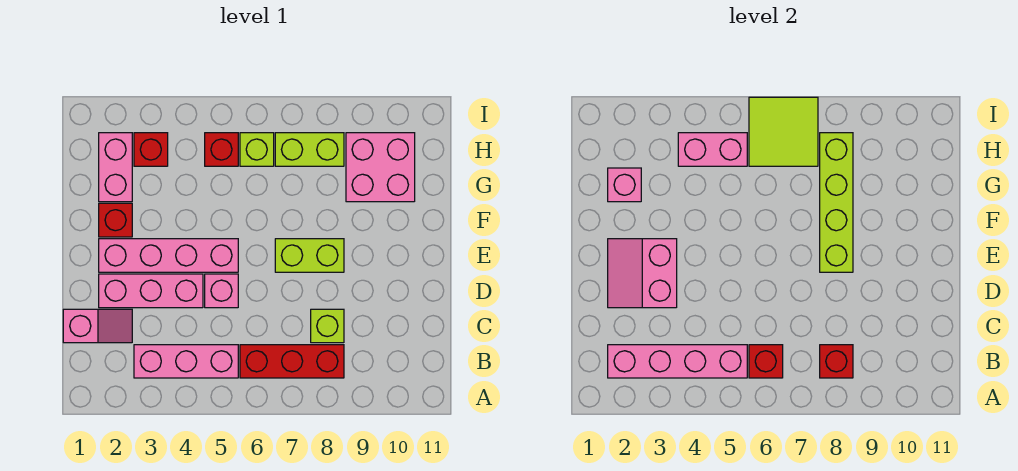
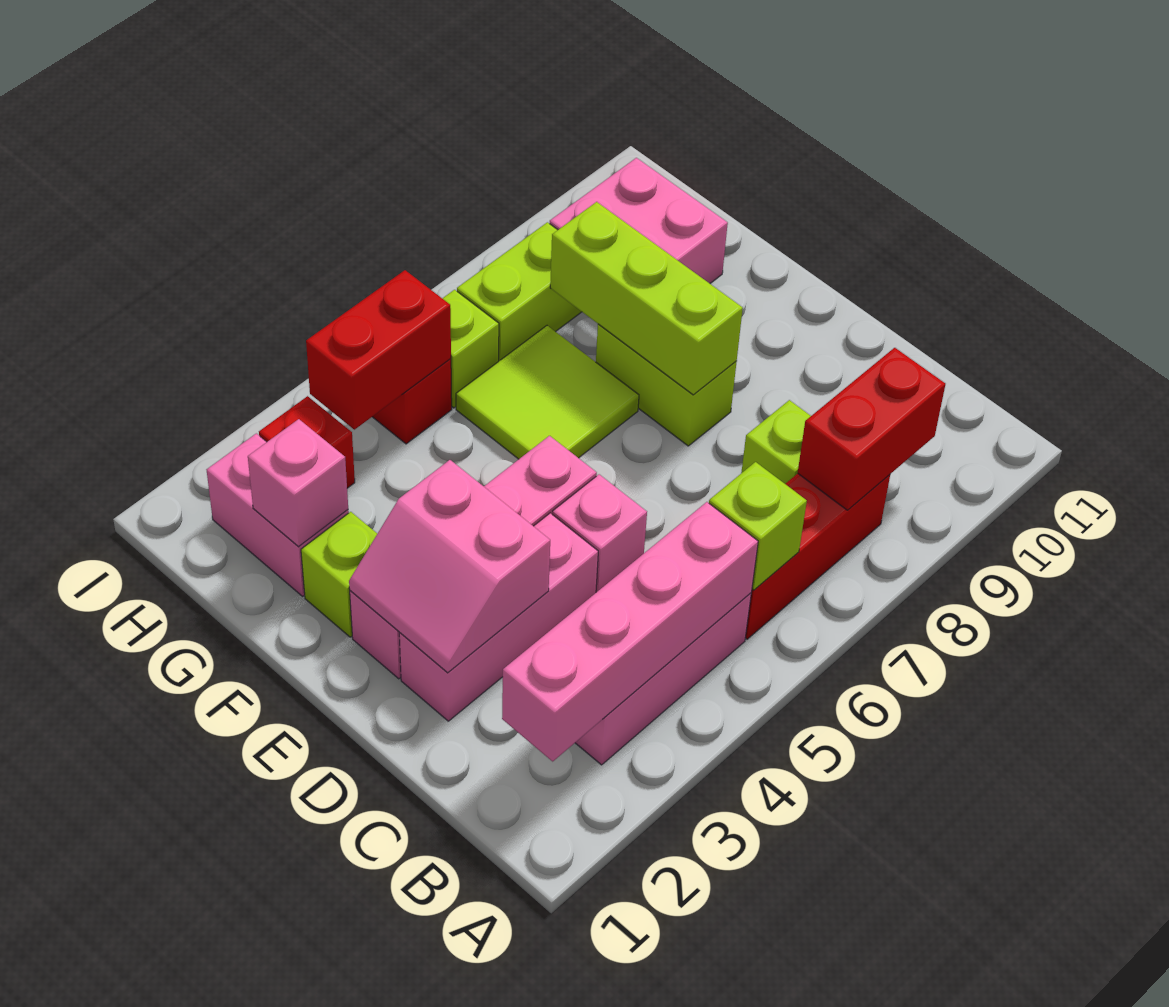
red 1x1 brick [749,345,783,378] -> lime 1x1 brick [709,462,807,590]
red 1x1 brick [820,345,853,378] -> red 1x2 brick [798,348,945,510]
pink 1x2 slope [63,309,132,343] -> none
lime 1x2 brick [275,239,344,272] -> lime 1x2 brick turned to [596,324,737,446]
lime 1x4 brick [820,133,853,272] -> lime 1x3 brick [550,202,743,395]
red 1x1 brick [99,203,132,237] -> lime 1x1 brick [301,512,377,637]
pink 1x2 brick [678,133,747,166] -> red 1x2 brick [306,270,451,430]
lime 2x2 tile [749,97,818,166] -> lime 2x2 tile moved to [456,326,639,459]

